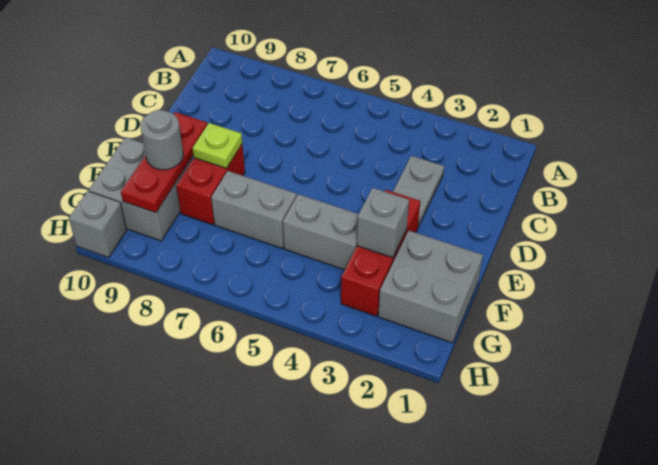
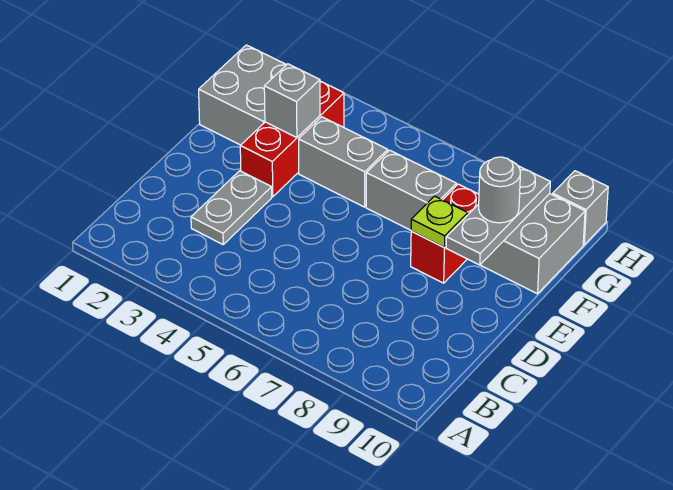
red 1x3 plate [121,112,207,213] -> grey 1x3 plate [446,166,550,265]

